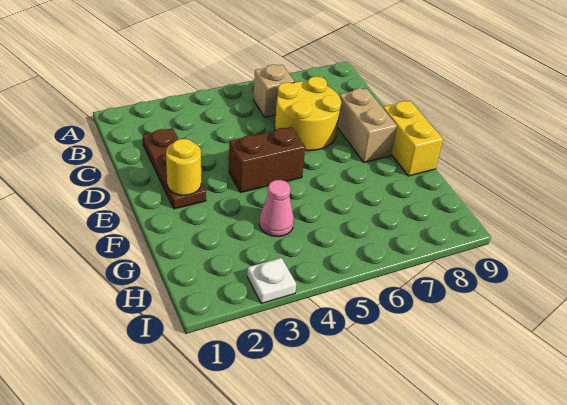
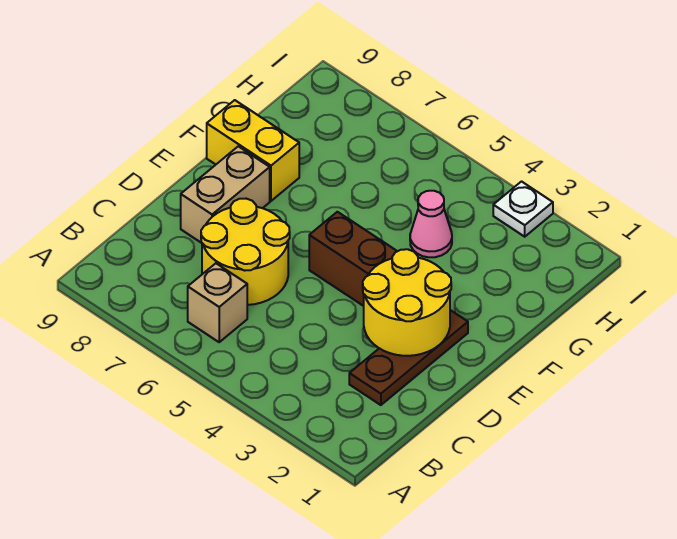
yellow 1x1 round brick [166,139,201,195] -> yellow 2x2 round brick [363,249,451,356]
yellow 1x2 brick [383,101,443,176] -> yellow 1x2 brick turned to [207,100,299,201]

